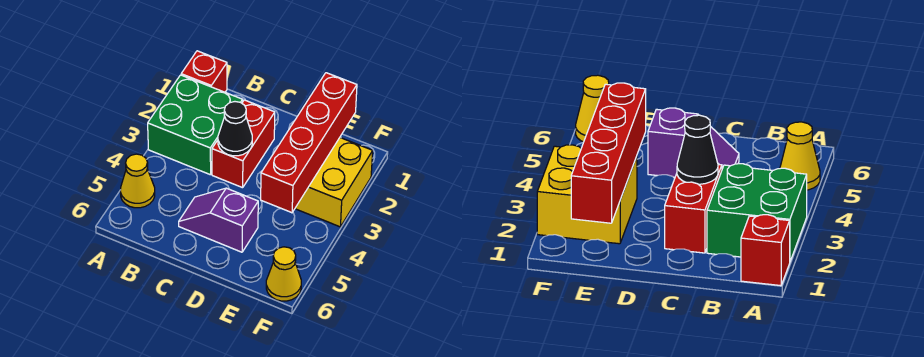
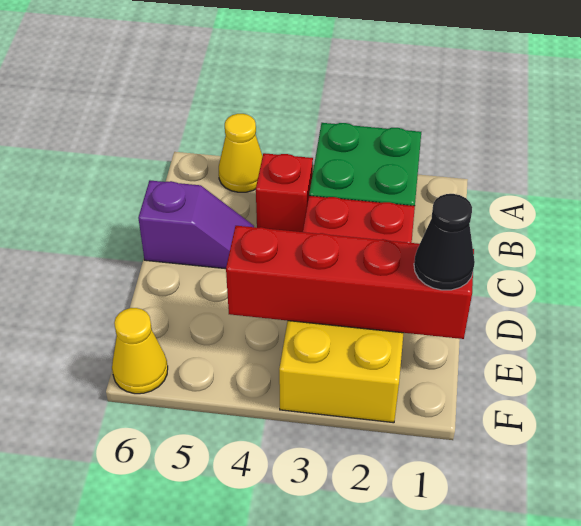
red 1x1 brick [181,51,227,92] -> red 1x1 brick moved to [256,153,313,232]
black 1x1 cone [218,102,252,156] -> black 1x1 cone moved to [414,194,475,290]
purple 1x2 slope [179,188,258,252] -> purple 1x2 slope turned to [138,181,254,269]

